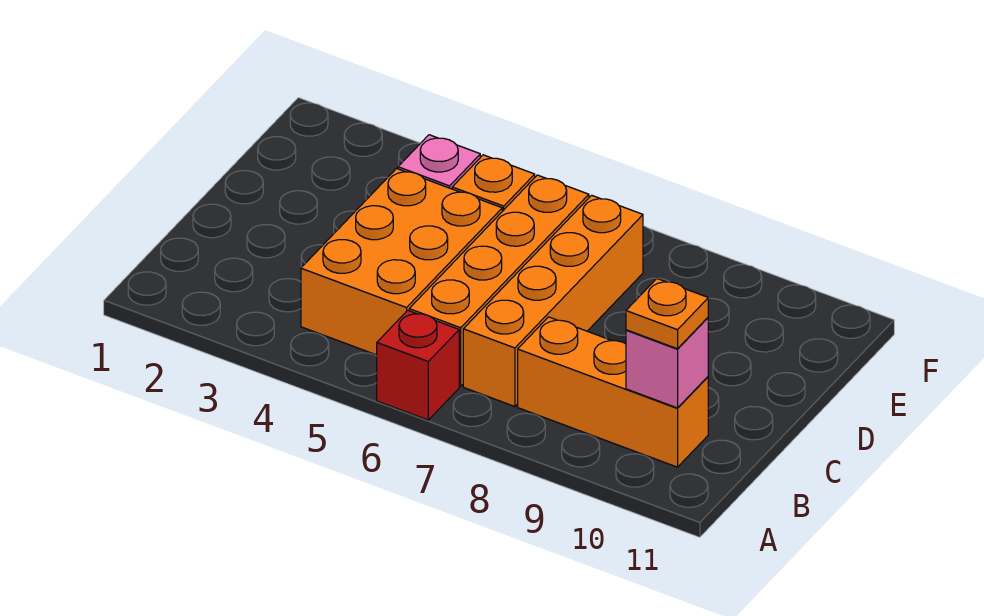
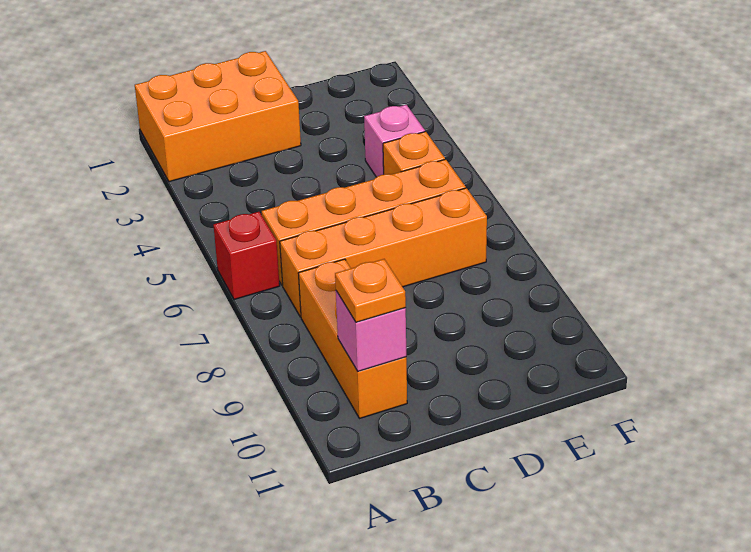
orange 2x3 brick [301,169,502,355] -> orange 2x3 brick moved to [135,51,301,182]

